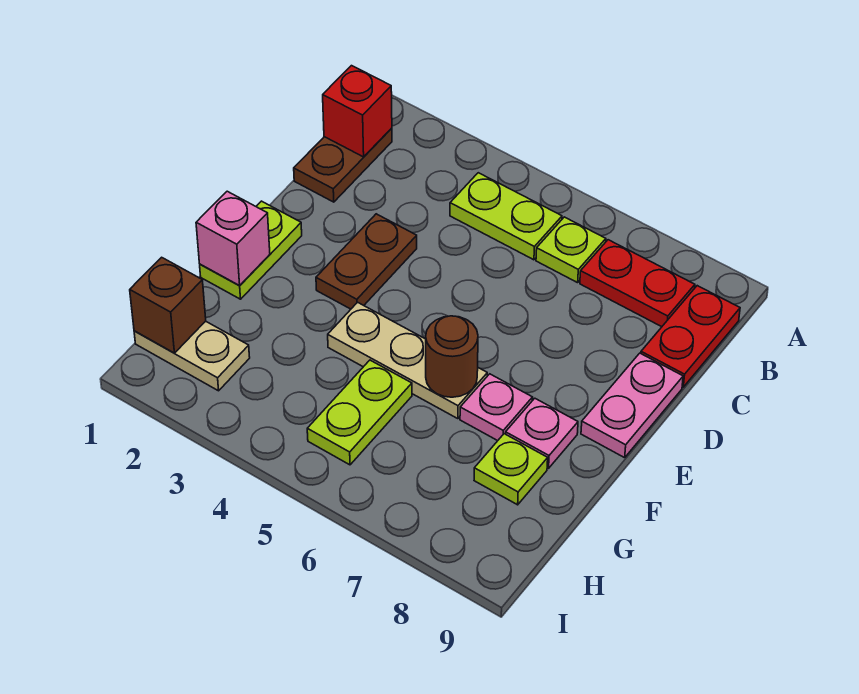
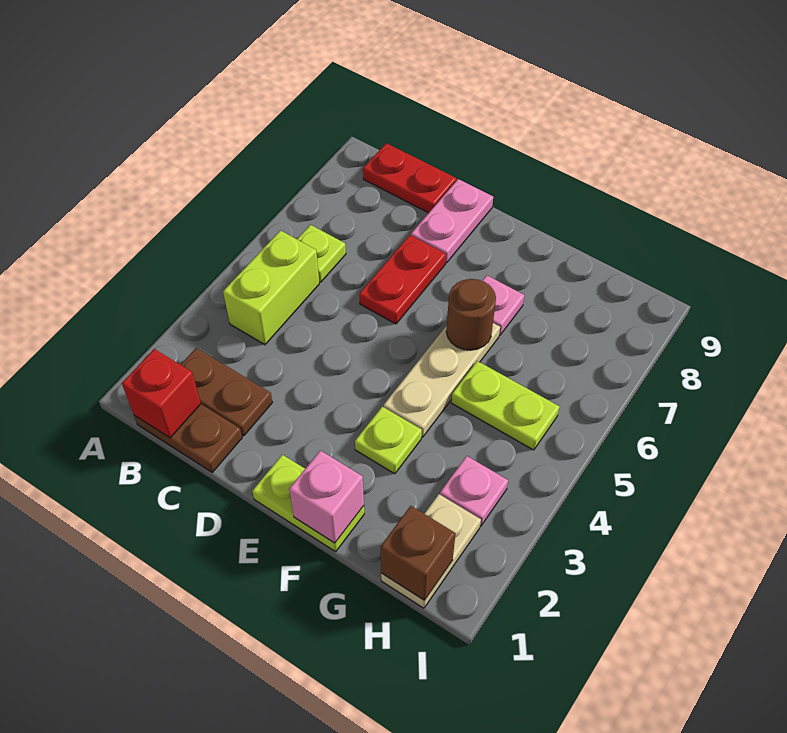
lime 1x2 plate [450,173,562,260] -> lime 1x2 brick [223,231,319,345]
red 1x2 plate [580,240,695,327] -> red 1x2 plate moved to [359,235,446,324]
brown 1x2 plate [316,214,417,309] -> brown 1x2 plate moved to [181,348,272,436]
pink 1x2 plate [581,353,683,458] -> pink 1x2 plate turned to [411,179,493,263]
pink 1x1 plate [505,398,578,468] -> pink 1x1 plate moved to [440,456,508,526]
lime 1x1 plate [474,434,548,505] -> lime 1x1 plate moved to [355,407,422,474]

